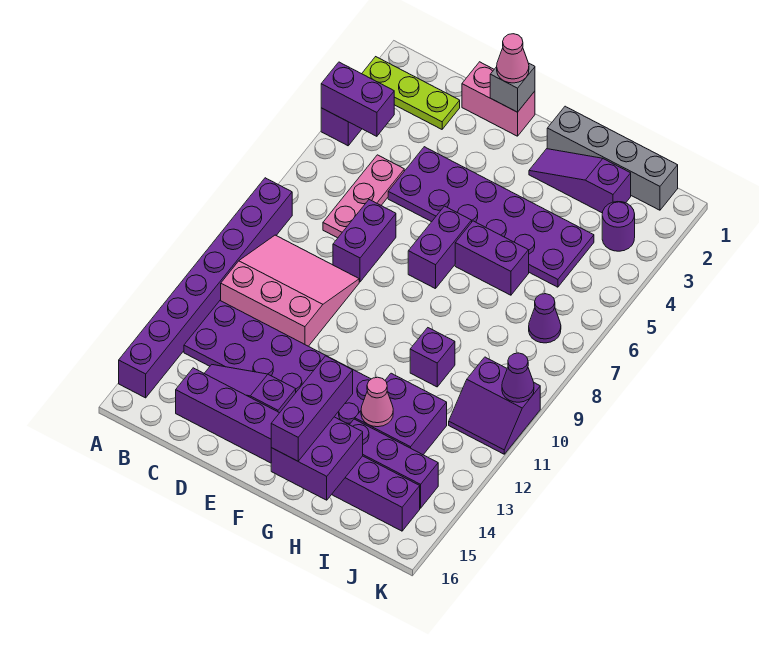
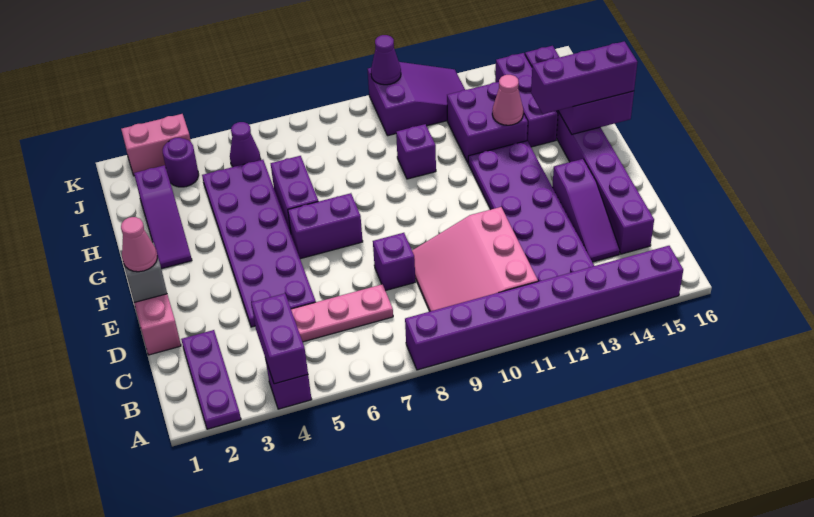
lime 1x3 plate [362,57,460,129] -> purple 1x3 plate [181,330,241,429]
purple 1x2 brick [333,200,396,282] -> purple 1x1 brick [373,233,415,291]
grey 1x4 brick [547,106,678,210] -> none
purple 1x1 cone [529,294,561,343] -> purple 1x1 cone moved to [230,122,261,167]
purple 2x2 slope [449,357,540,454] -> purple 2x3 slope [367,62,465,136]
none -> pink 1x2 brick [121,114,191,176]

